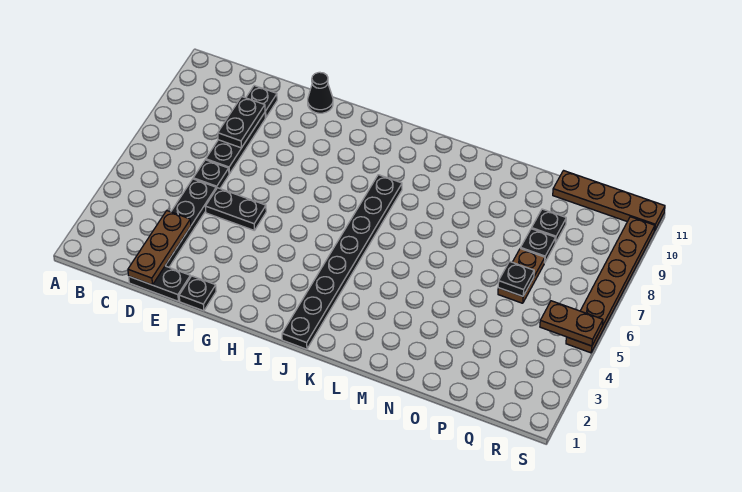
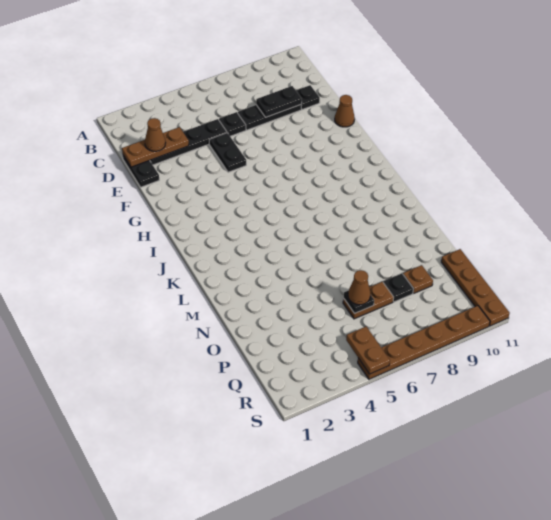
none -> brown 1x1 cone [145,118,166,151]
black 1x1 plate [179,276,216,311] -> none
black 1x1 cone [308,72,333,113] -> brown 1x1 cone [335,95,355,127]
black 1x8 plate [282,175,402,349] -> none
none -> brown 1x1 cone [348,270,370,305]
black 1x1 plate [531,209,566,243] -> brown 1x1 plate [403,265,433,293]

